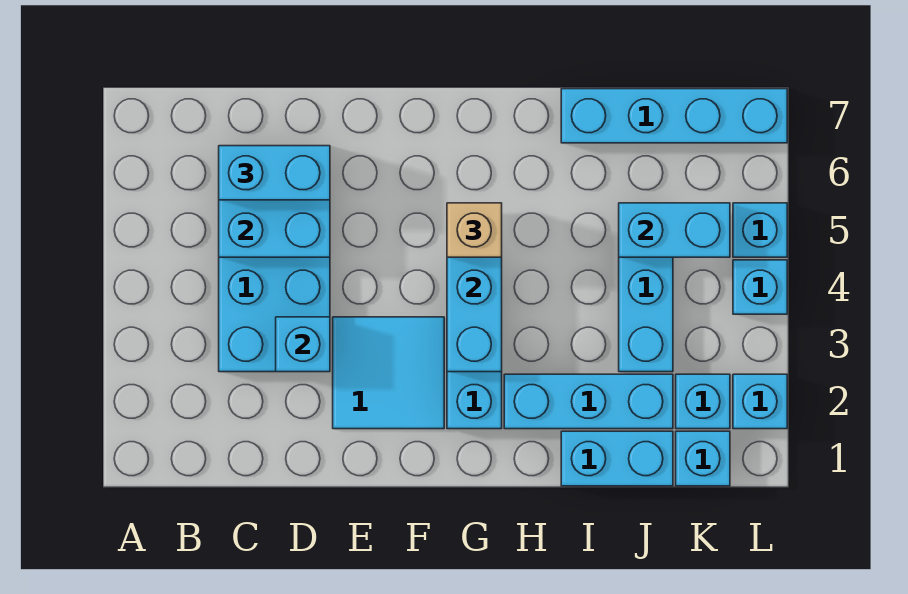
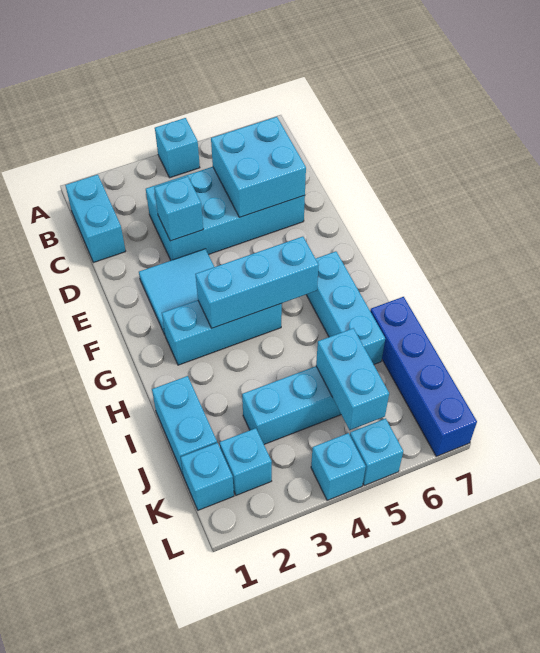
cyan 1x2 brick [219,146,330,200] -> cyan 1x2 brick moved to [65,175,126,263]
tan 1x1 brick [447,203,502,257] -> none
cyan 1x3 brick [504,374,673,429] -> cyan 1x3 brick moved to [306,251,385,364]
cyan 1x4 brick [561,89,787,143] -> blue 1x4 brick [370,297,477,456]
cyan 1x1 brick [733,374,787,429] -> cyan 1x1 brick moved to [155,118,200,178]

